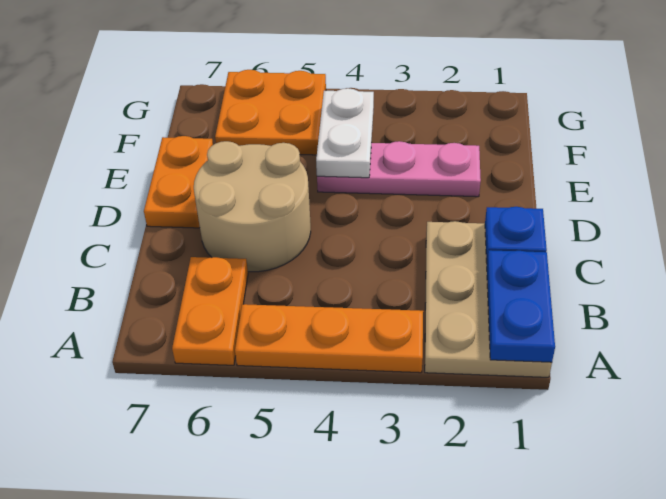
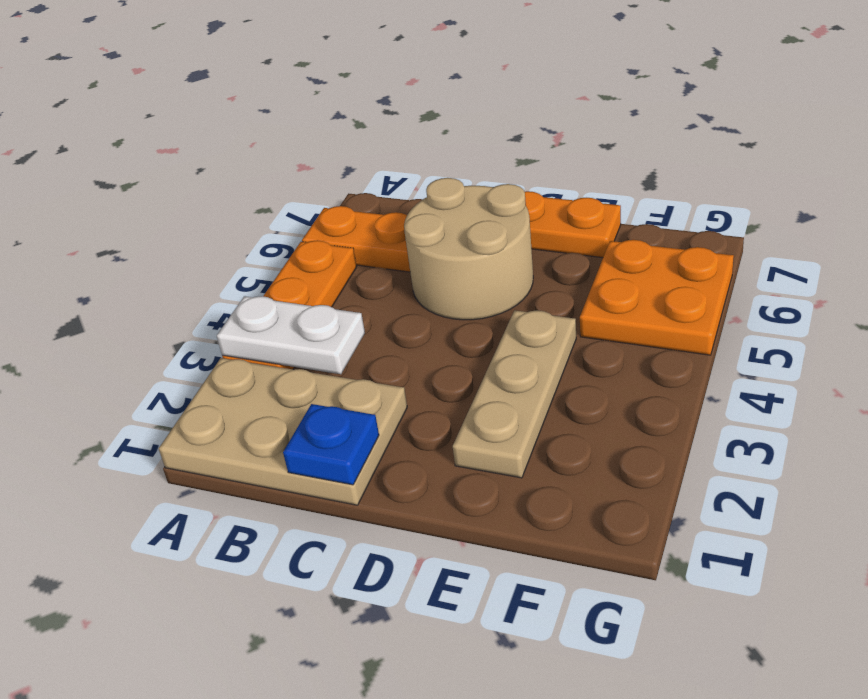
blue 1x2 plate [487,250,555,362] -> none
pink 1x3 plate [317,141,481,197] -> tan 1x3 plate [453,310,576,478]
white 1x2 plate [316,88,374,178] -> white 1x2 plate moved to [217,296,365,374]

